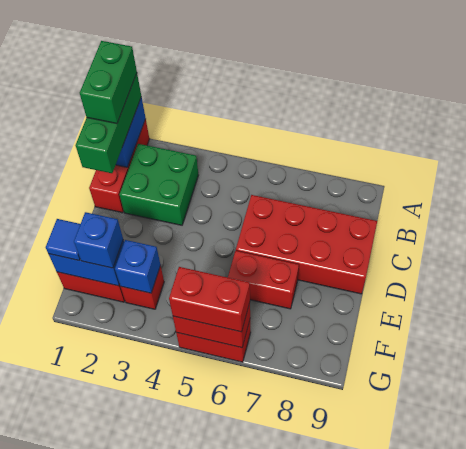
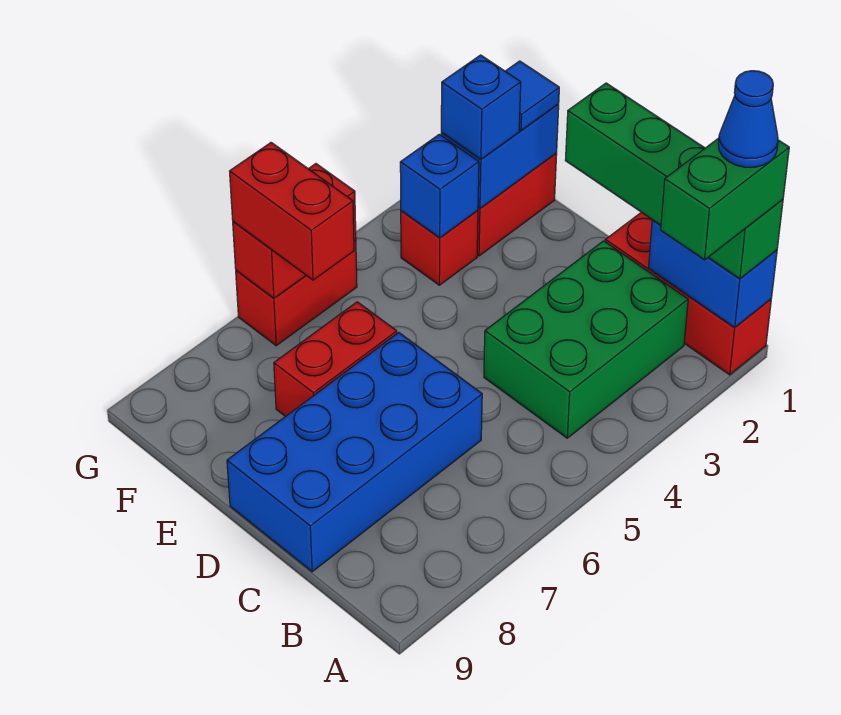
green 1x3 brick [76,73,141,173] -> green 1x4 brick [565,83,783,279]
green 1x2 brick [80,41,137,124] -> green 1x2 brick turned to [661,138,789,260]
none -> blue 1x1 cone [718,71,778,167]
green 2x2 brick [120,144,198,225] -> green 2x3 brick [484,241,688,438]
red 2x4 brick [236,195,377,294] -> blue 2x4 brick [227,333,482,572]
red 1x2 brick [169,267,250,332] -> red 1x2 brick turned to [230,143,354,280]

